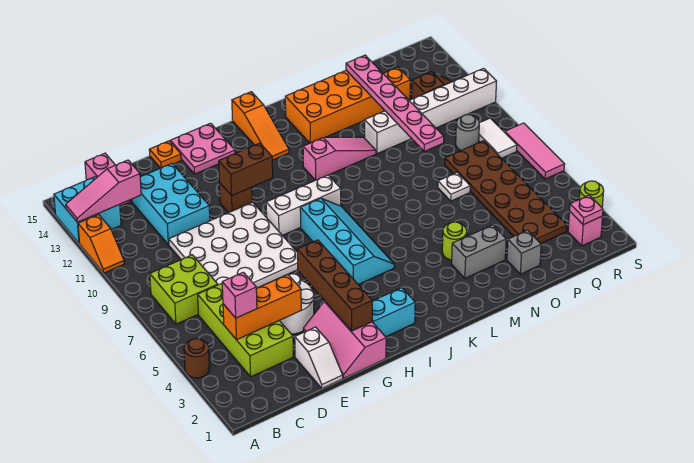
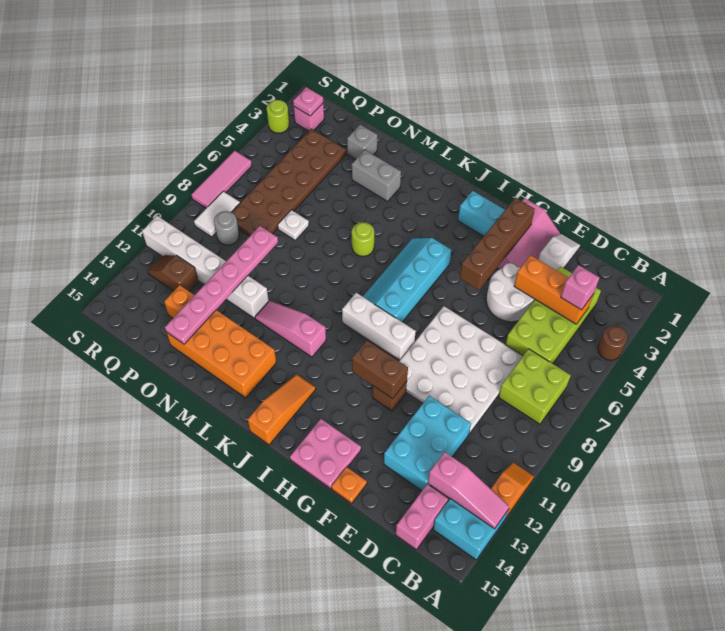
lime 1x1 round brick [442,222,467,260] -> lime 1x1 round brick moved to [352,222,374,256]

